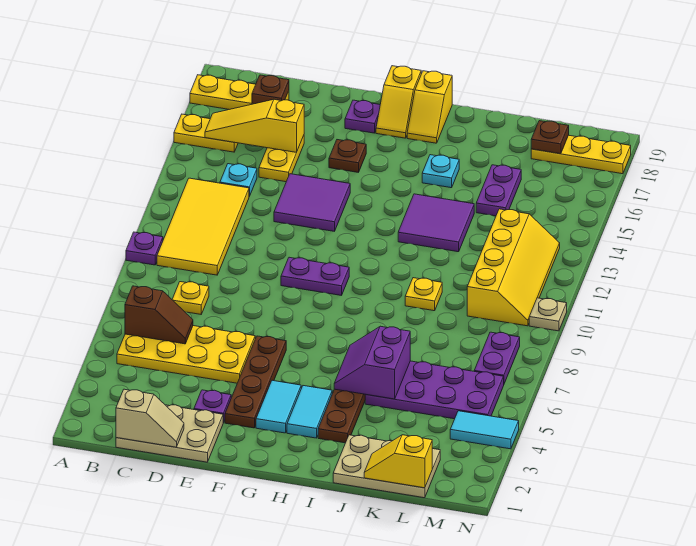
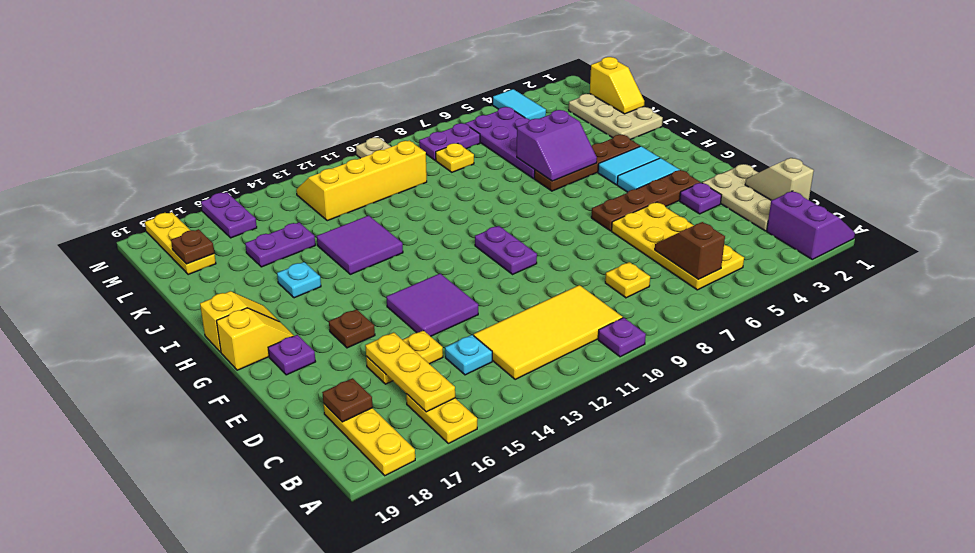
none -> purple 2x2 slope [767,191,855,259]
yellow 1x3 slope [205,99,304,153] -> yellow 1x3 plate [365,332,455,412]
yellow 1x1 plate [405,278,442,311] -> yellow 1x1 plate moved to [436,143,474,172]
none -> purple 1x2 plate [201,192,257,238]

